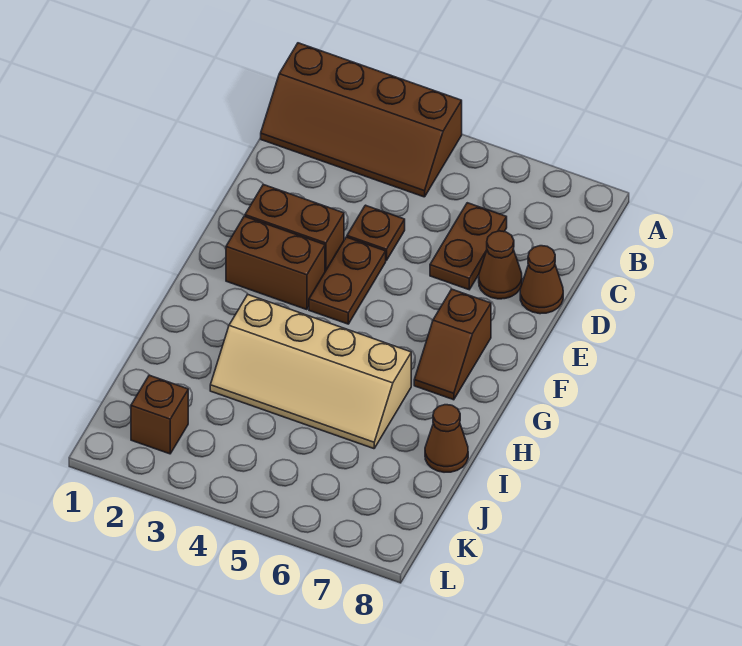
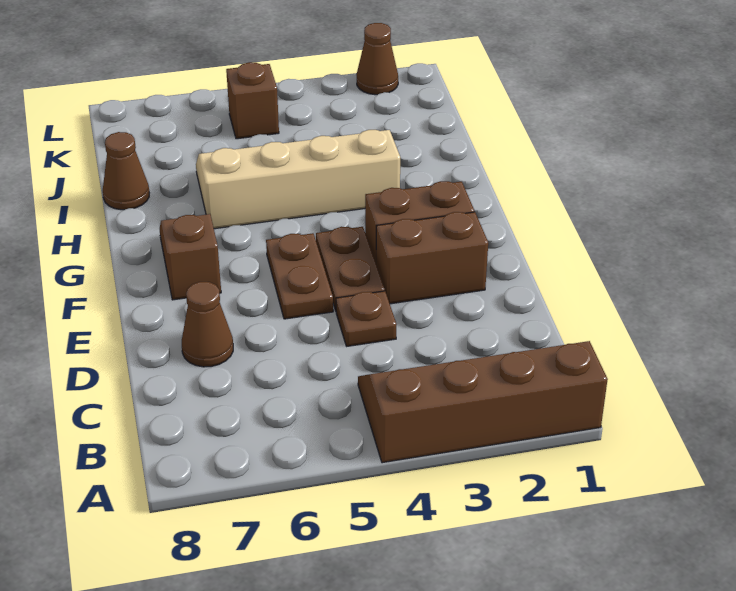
brown 1x2 plate [430,203,507,290] -> brown 1x2 plate moved to [266,233,333,319]
brown 1x1 cone [520,246,563,314] -> brown 1x1 cone moved to [357,23,398,95]
brown 1x1 brick [131,375,188,454] -> brown 1x1 brick moved to [226,62,279,139]

